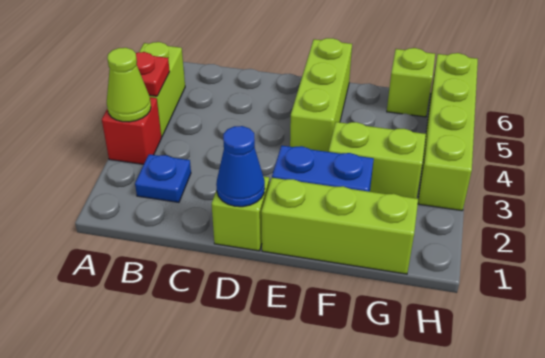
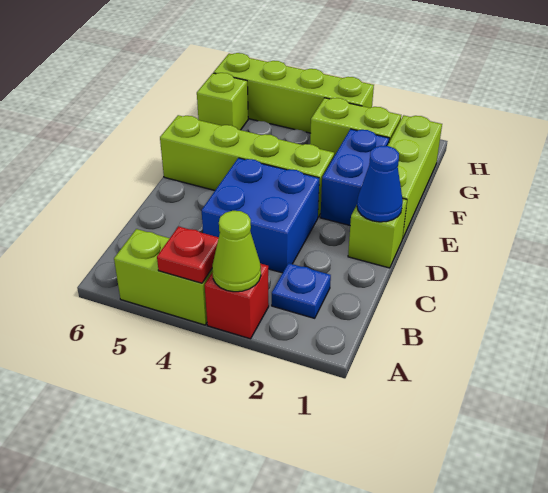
none -> blue 2x2 brick [202,158,319,273]
lime 1x3 brick [290,38,352,152] -> lime 1x4 brick [160,115,334,217]
lime 1x2 brick [329,122,426,198] -> lime 1x2 brick turned to [310,98,401,156]

